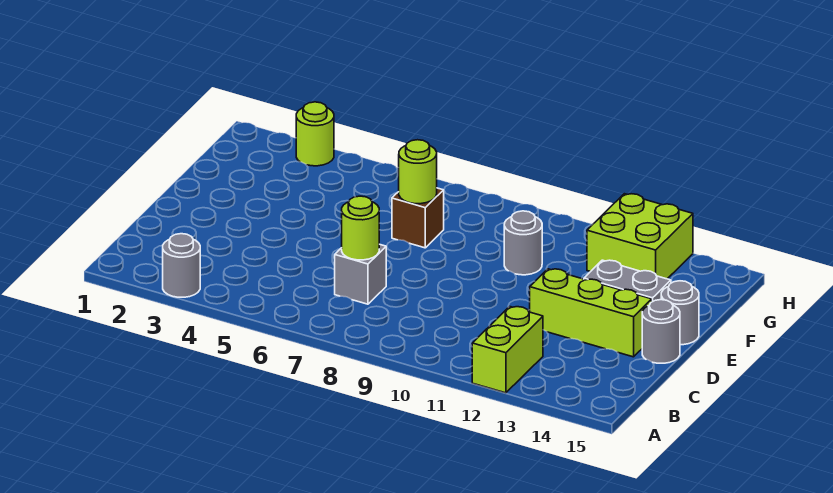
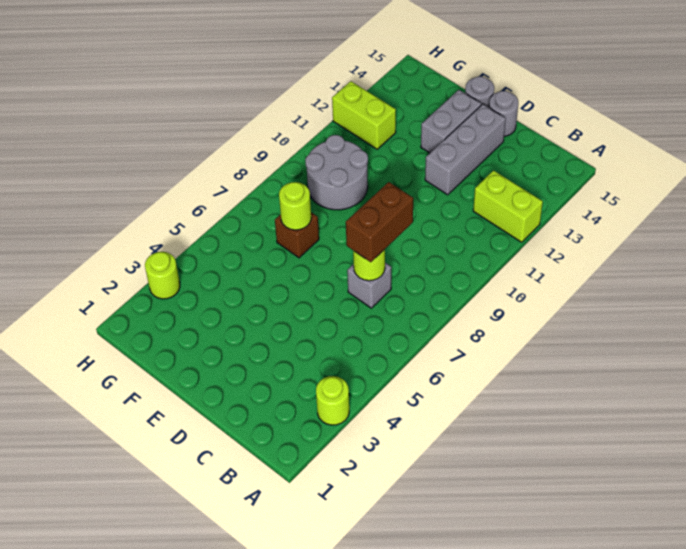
grey 1x1 round brick [163,234,200,297] -> lime 1x1 round brick [316,376,349,425]
none -> brown 1x2 brick [346,182,413,262]
lime 1x3 brick [530,269,652,357] -> grey 1x3 brick [425,104,506,195]
grey 1x1 round brick [504,211,542,275] -> grey 2x2 round brick [305,135,368,210]
lime 2x2 brick [587,194,693,279] -> lime 1x2 brick [332,81,396,149]

